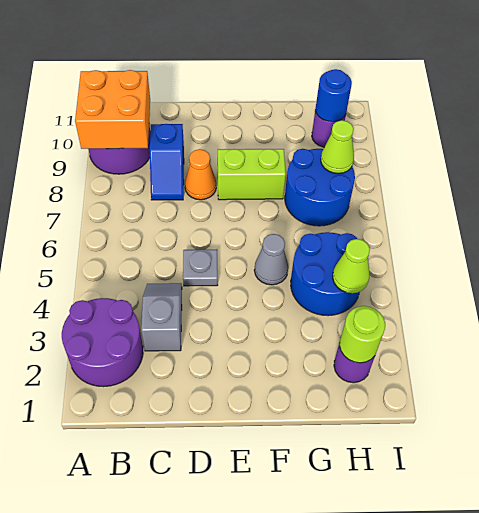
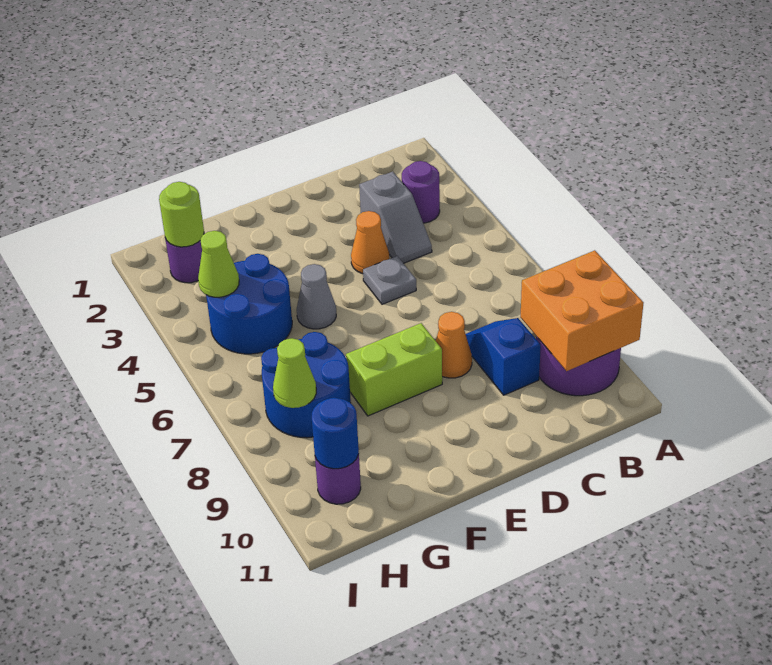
purple 2x2 round brick [62,298,143,387] -> purple 1x1 round brick [402,161,440,223]
none -> orange 1x1 cone [351,211,389,274]

